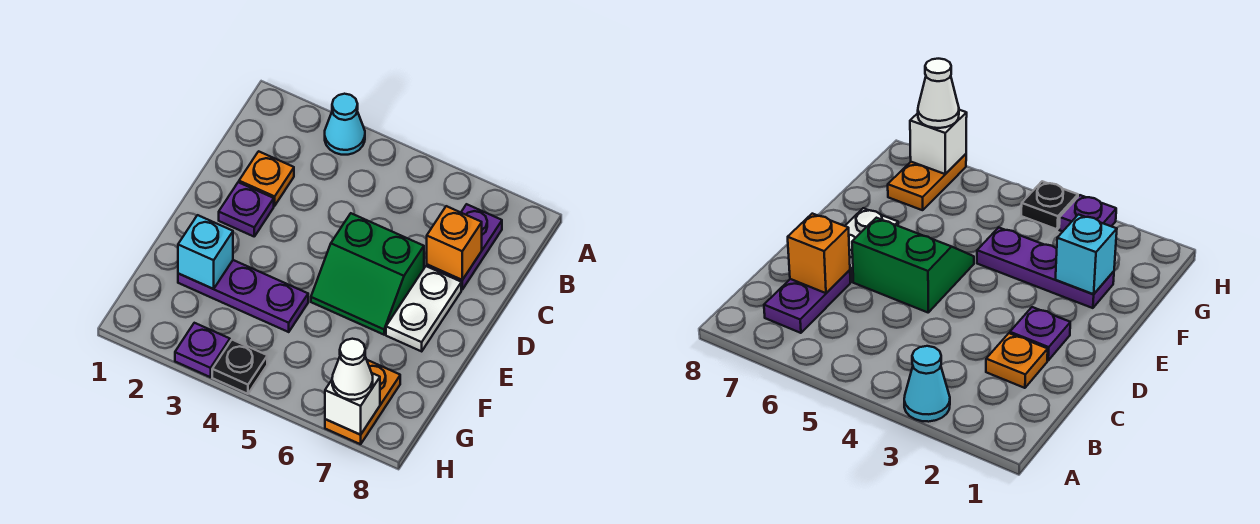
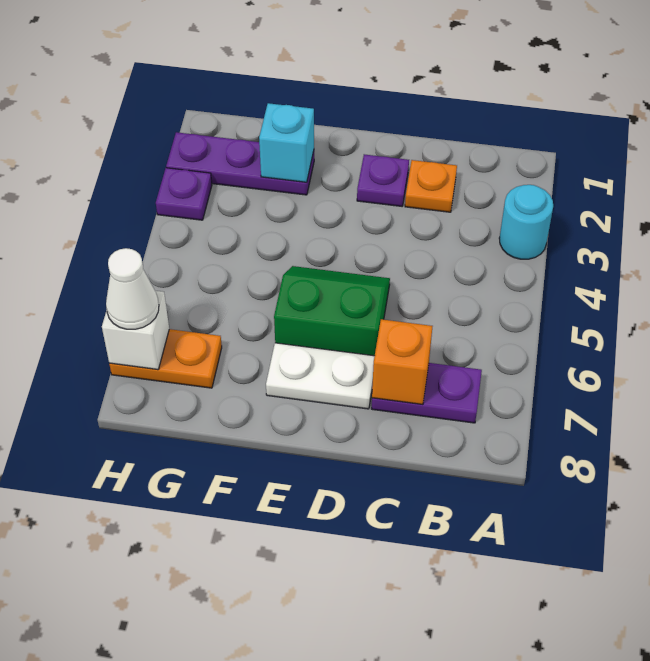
cyan 1x1 cone [325,94,365,155] -> cyan 1x1 round brick [499,185,553,259]
green 2x2 slope [311,213,424,335] -> green 2x2 slope turned to [274,266,390,356]
purple 1x3 plate [178,260,308,332] -> purple 1x3 plate turned to [166,132,314,195]
black 1x1 plate [212,340,267,394] -> none

